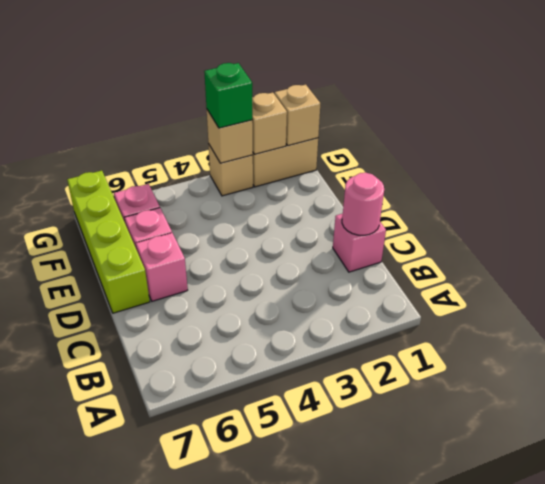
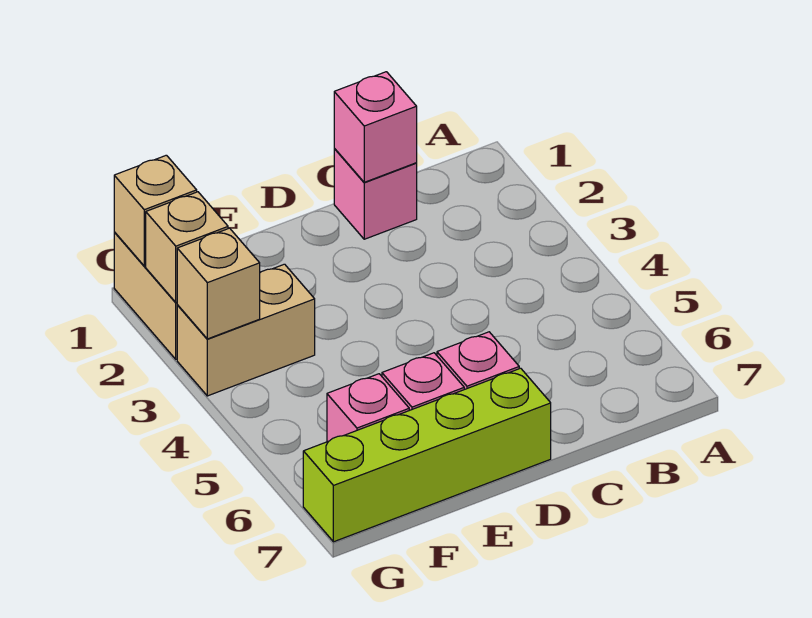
pink 1x1 round brick [342,173,384,235] -> pink 1x1 brick [334,72,417,182]
tan 1x1 brick [209,145,253,196] -> tan 1x2 brick [177,264,315,396]
green 1x1 brick [204,63,252,128] -> none

